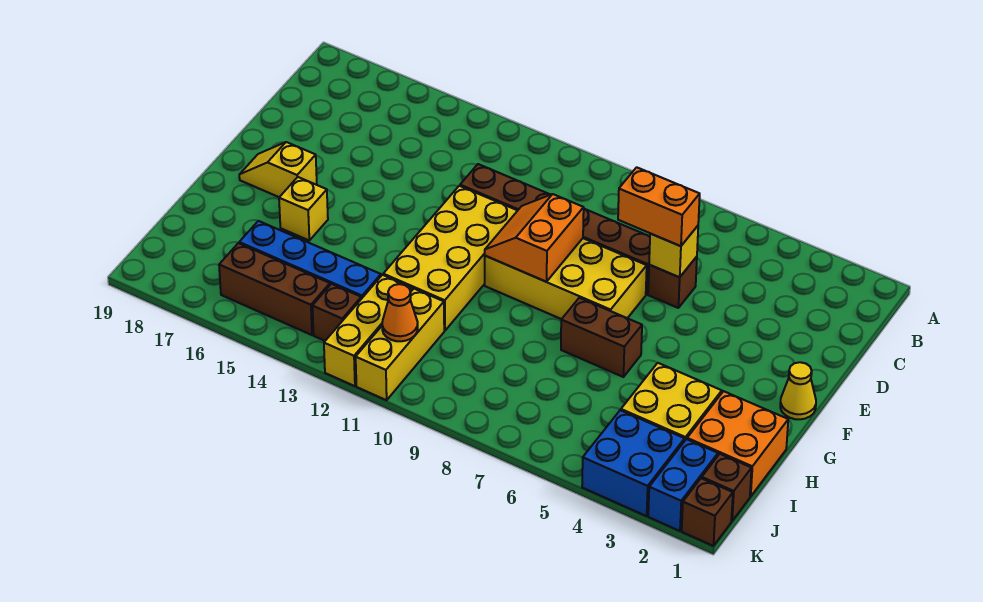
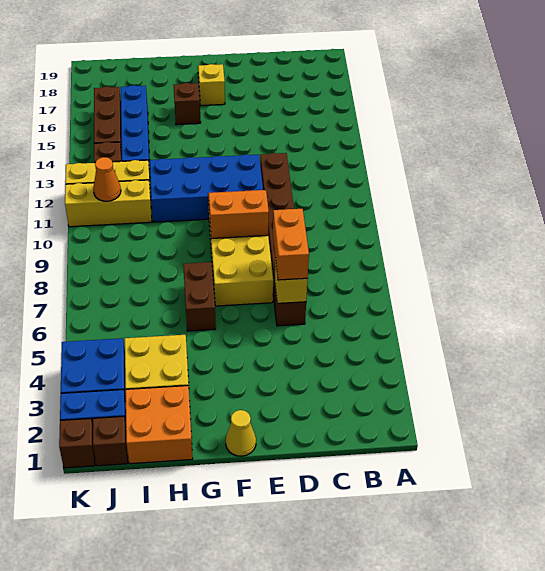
yellow 2x4 brick [383,186,518,331] -> blue 2x4 brick [150,154,263,222]
yellow 1x1 brick [279,177,328,240] -> brown 1x1 brick [173,83,201,125]

